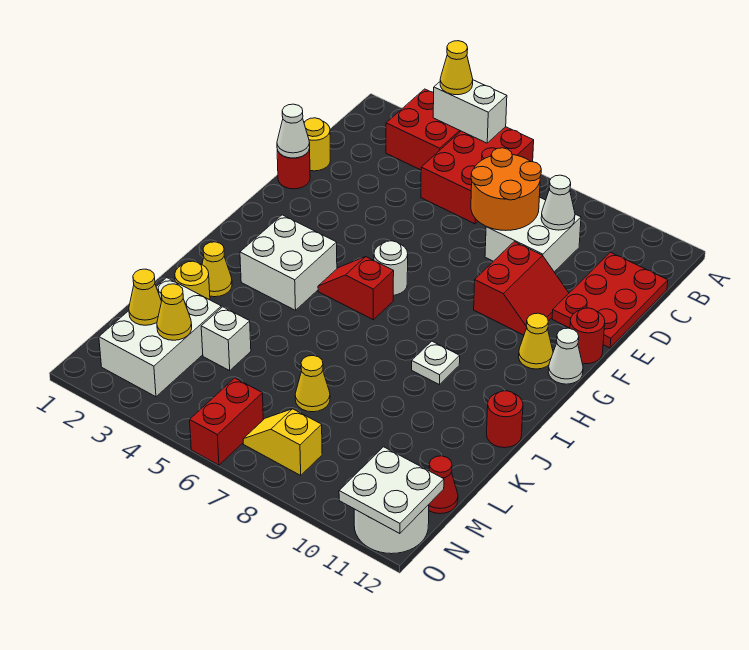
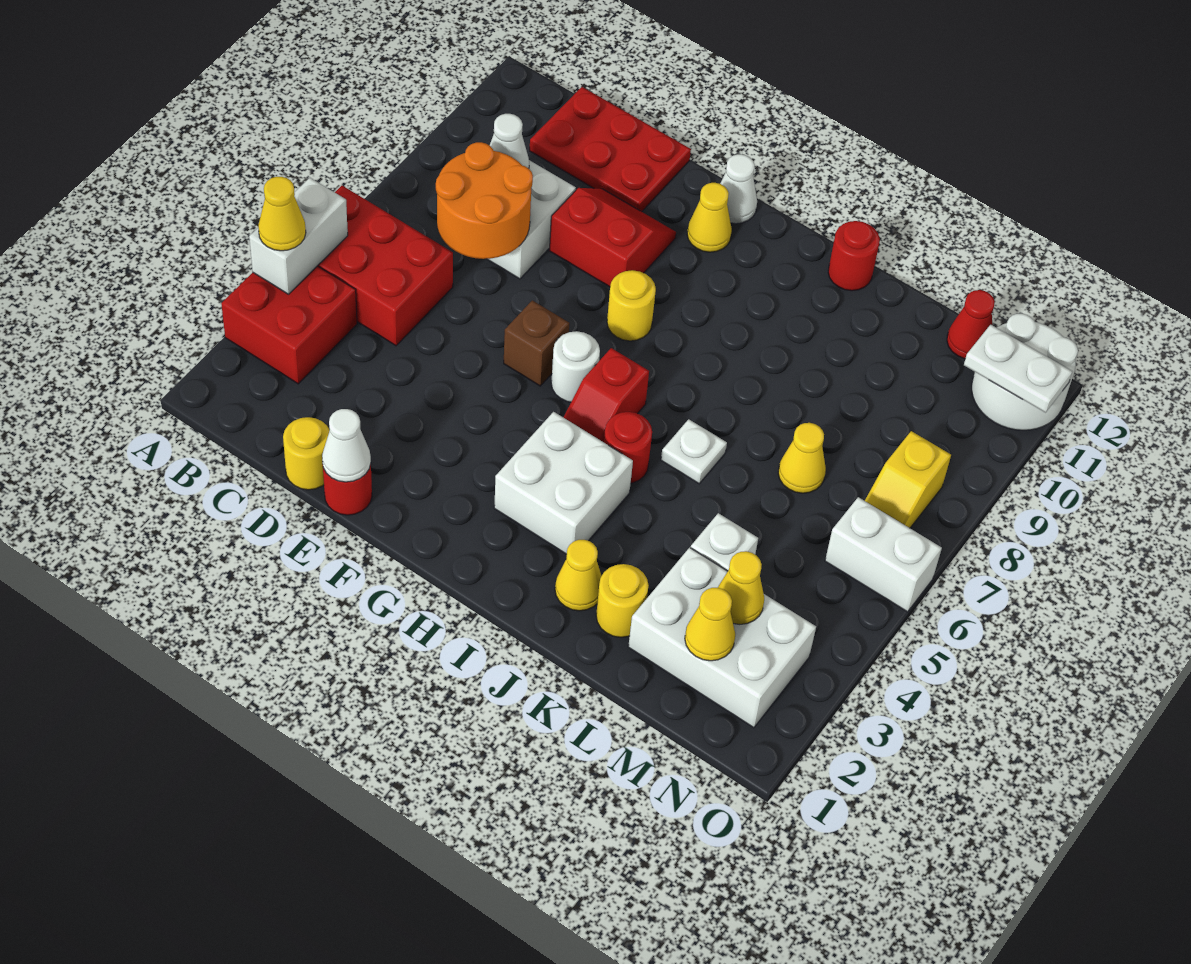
none -> brown 1x1 brick [504,300,570,386]
red 1x1 round brick [570,308,605,364] -> red 1x1 round brick moved to [604,412,652,483]
none -> yellow 1x1 round brick [607,270,656,341]
white 1x1 plate [412,341,460,385] -> white 1x1 plate moved to [661,419,727,484]
red 1x2 brick [190,378,263,465] -> white 1x2 brick [825,497,942,612]
white 2x2 plate [339,447,444,534] -> white 1x2 plate [964,325,1073,413]

